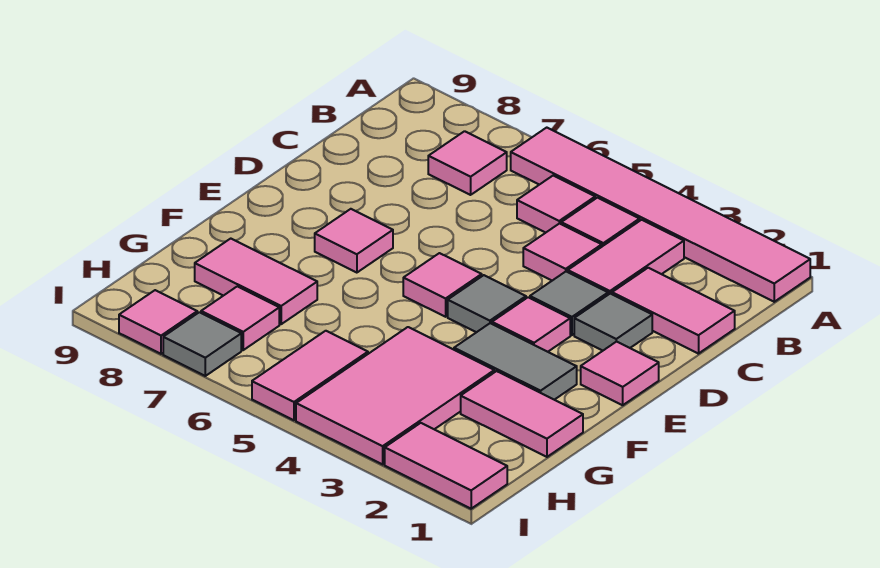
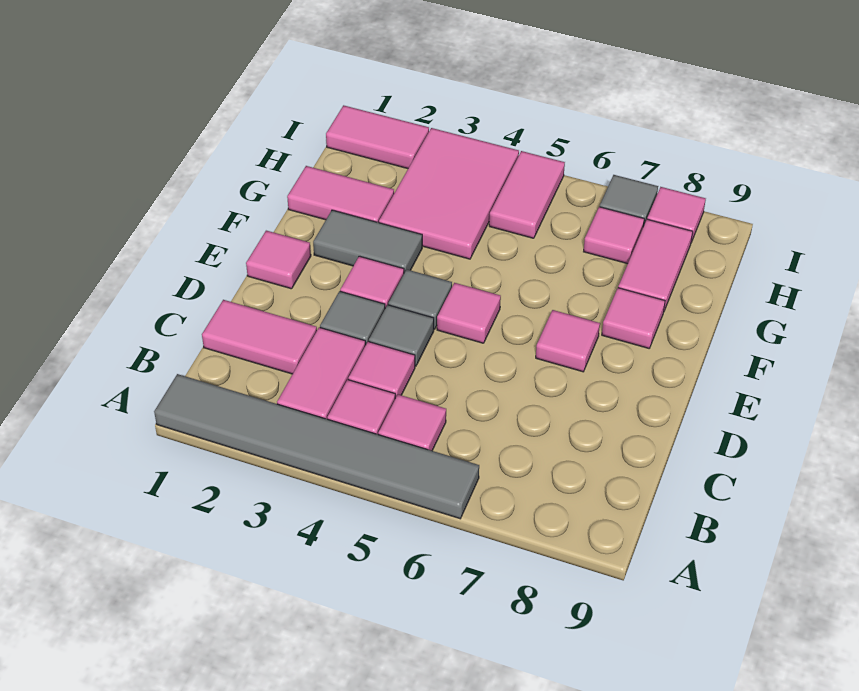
pink 1x6 tile [511,128,810,302] -> grey 1x6 tile [154,374,479,519]
pink 1x1 tile [428,131,507,195] -> pink 1x1 tile moved to [602,288,665,348]
grey 1x1 tile [574,294,652,351] -> grey 1x1 tile moved to [369,305,434,366]
pink 1x2 tile [195,239,317,324] -> pink 1x2 tile turned to [618,219,693,311]

